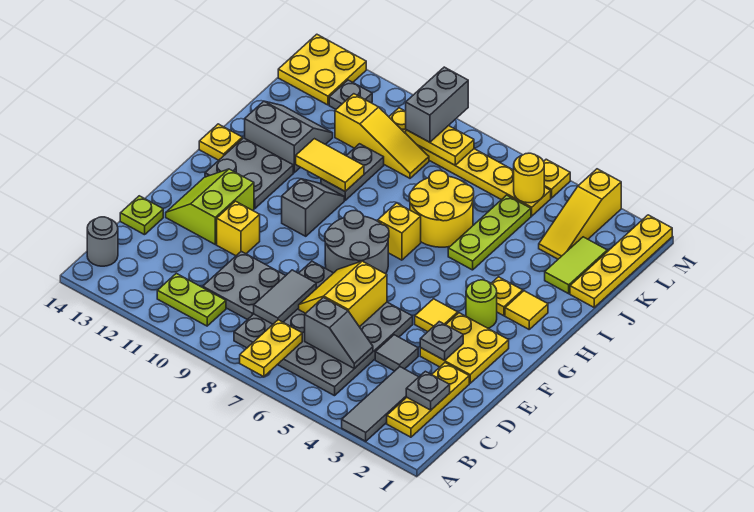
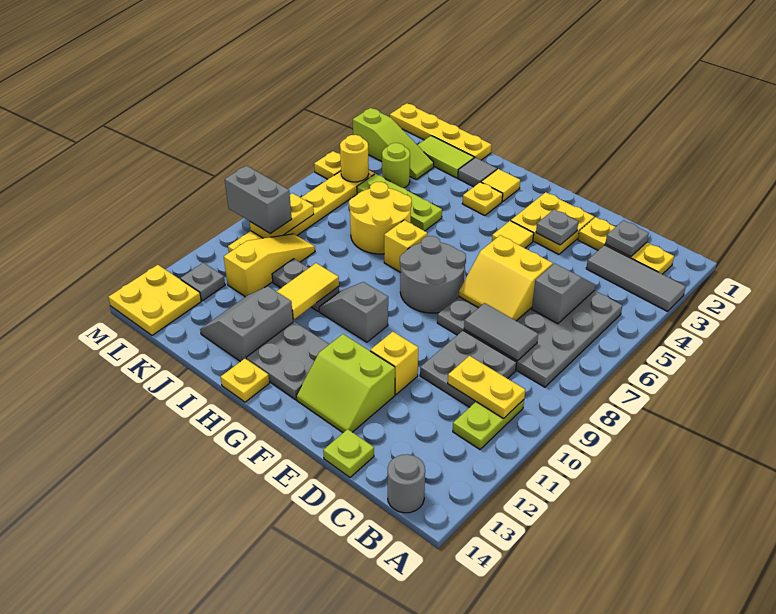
yellow 1x2 plate [240,320,302,377] -> yellow 1x2 plate moved to [448,356,525,418]
grey 1x1 tile [375,335,418,371] -> grey 1x1 tile moved to [458,157,497,187]
lime 1x1 round brick [466,280,497,328] -> lime 1x1 round brick moved to [382,143,410,188]
yellow 1x3 slope [539,169,621,259] -> lime 1x3 slope [353,108,434,180]

